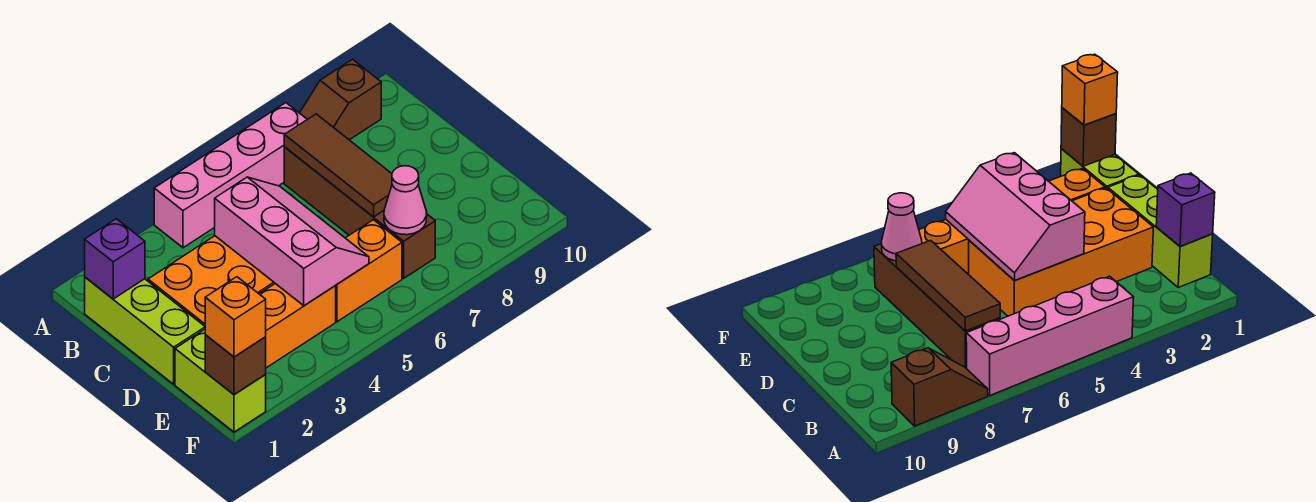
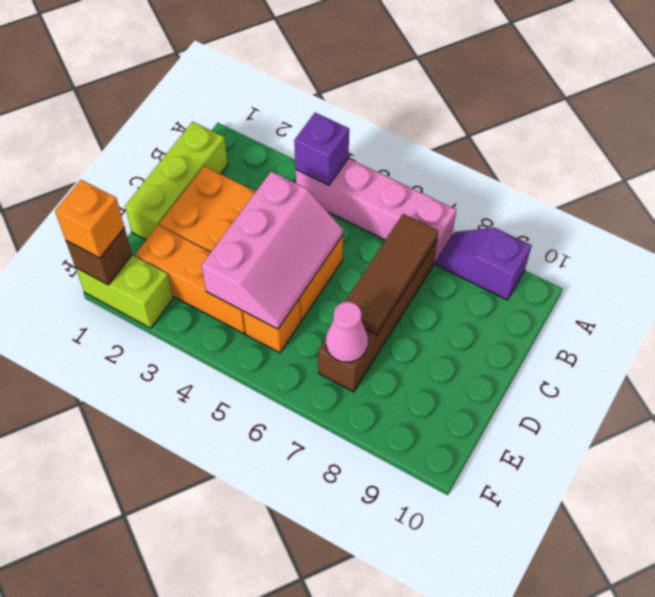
brown 1x2 slope [300,59,381,140] -> purple 1x2 slope [436,228,532,300]
purple 1x1 brick [85,219,145,299] -> purple 1x1 brick moved to [294,113,349,185]
lime 1x2 brick [175,329,266,432] -> lime 1x2 brick turned to [76,255,173,328]
orange 1x2 brick [335,220,402,322] -> orange 1x1 brick [243,299,301,353]

